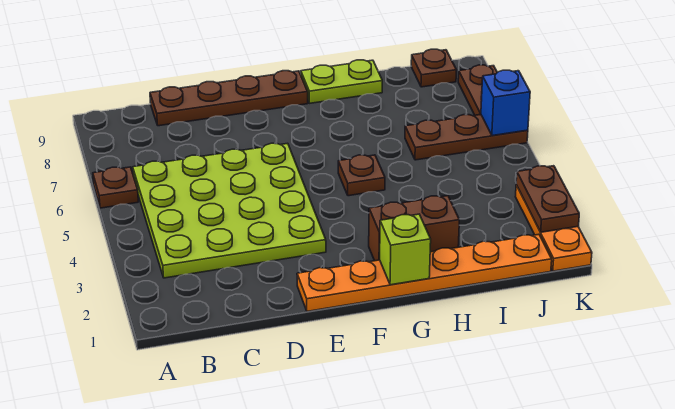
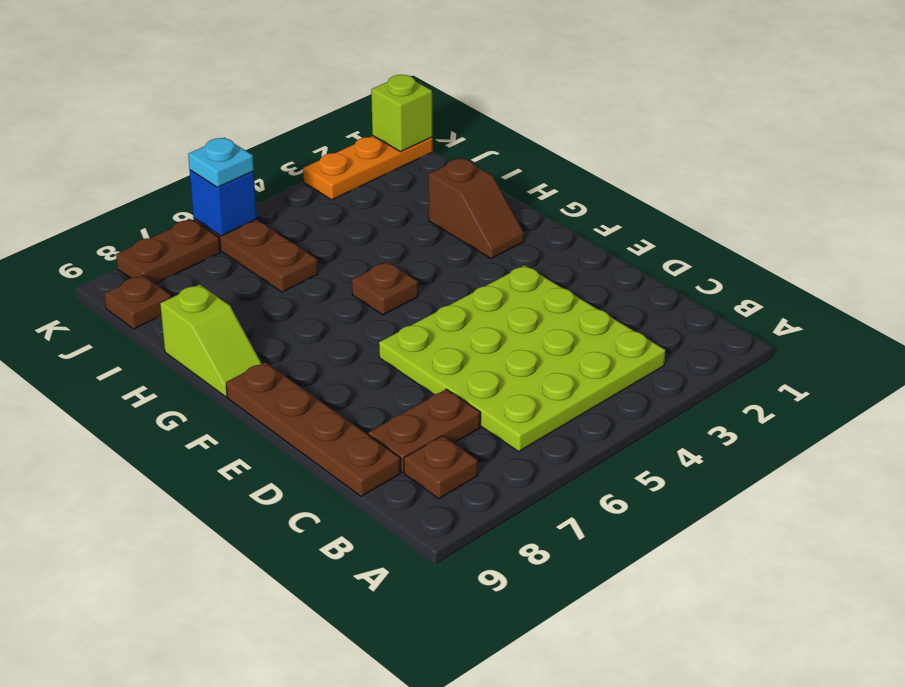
brown 1x1 plate [93,167,138,208] -> brown 1x1 plate moved to [404,436,478,499]
orange 1x6 plate [297,234,552,311] -> none
lime 1x1 brick [380,214,431,285] -> lime 1x1 brick moved to [371,75,432,152]
brown 1x2 brick [369,196,459,261] -> brown 1x2 slope [428,158,524,258]
lime 1x2 plate [301,60,382,103] -> lime 1x2 slope [160,284,262,397]
brown 1x2 plate [516,166,579,232] -> brown 1x2 plate moved to [368,389,480,473]
none -> cyan 1x1 plate [188,138,254,187]

